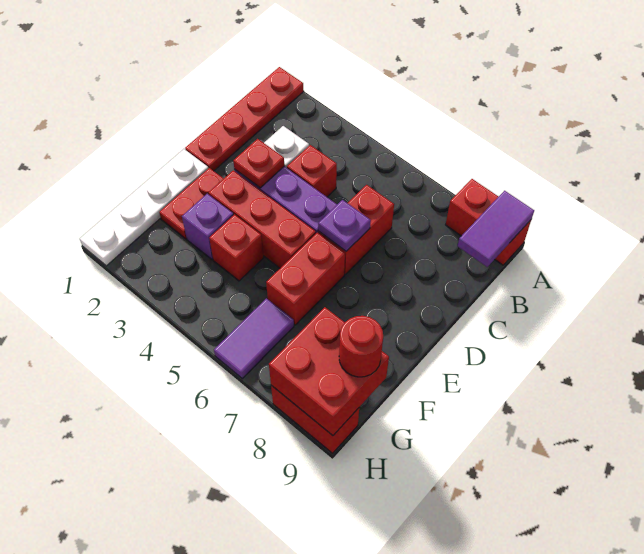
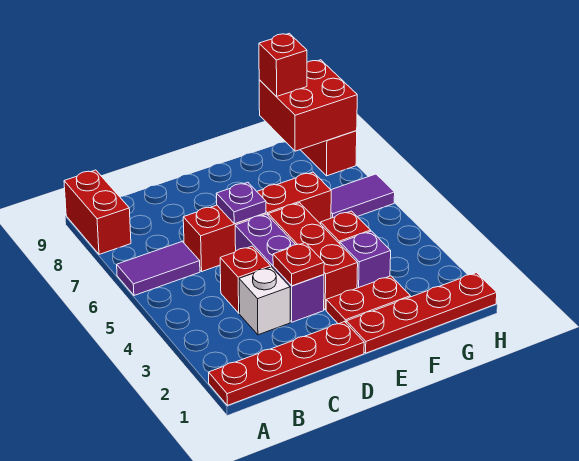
purple 1x2 tile [458,191,534,267] -> purple 1x2 tile moved to [117,241,200,295]
white 1x4 plate [80,149,208,266] -> red 1x4 plate [346,273,497,353]
red 1x1 round brick [339,316,383,377] -> red 1x1 brick [259,33,307,97]

